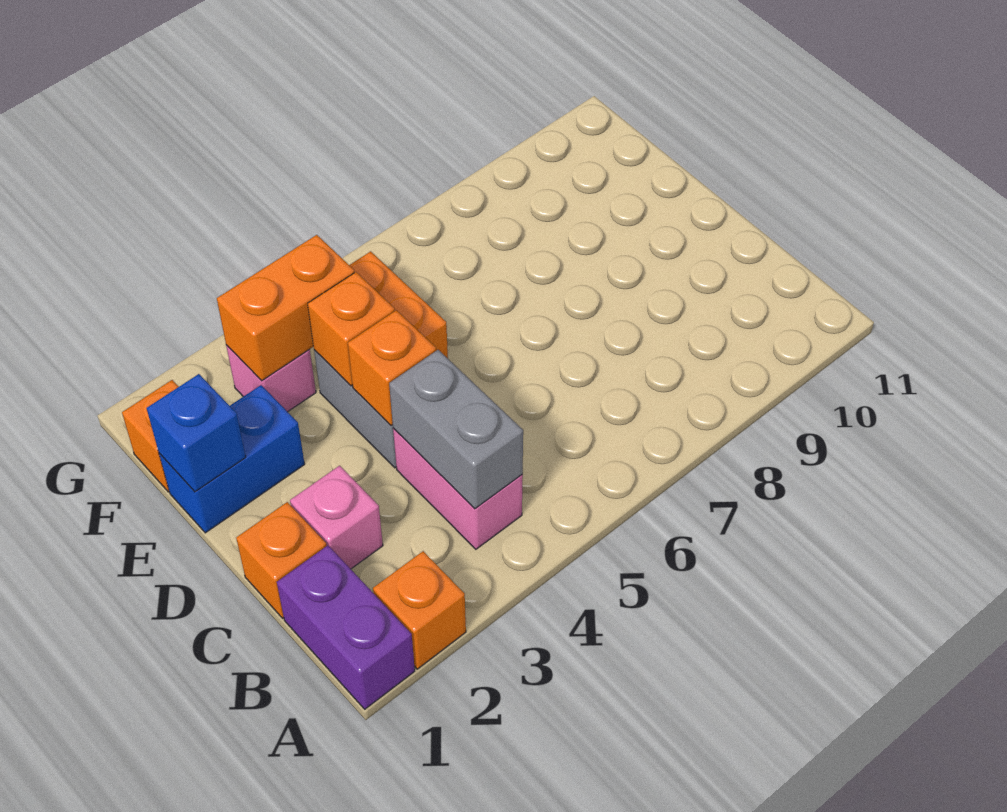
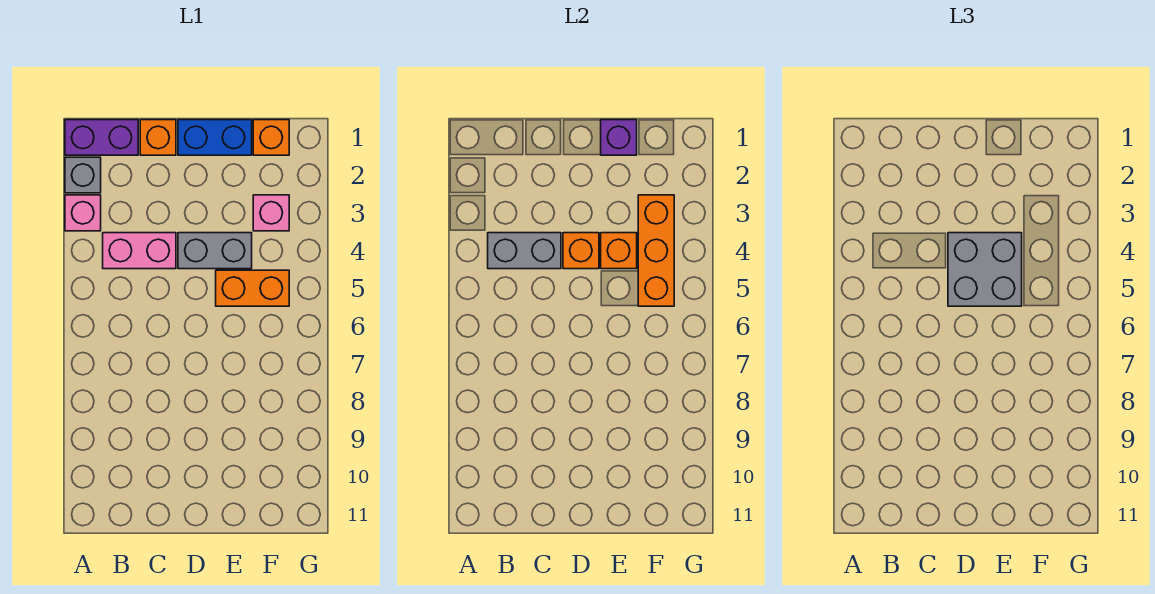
orange 1x1 brick [373,551,466,669] -> grey 1x1 brick [65,157,101,193]
pink 1x1 brick [290,466,383,569] -> pink 1x1 brick moved to [65,195,101,231]
none -> grey 2x2 brick [948,233,1022,306]
blue 1x2 brick [159,385,305,533] -> blue 1x2 brick turned to [178,120,252,155]
blue 1x1 brick [147,374,246,492] -> purple 1x1 brick [601,120,637,155]
orange 1x2 brick [217,235,354,381] -> orange 1x3 brick [638,195,674,306]

